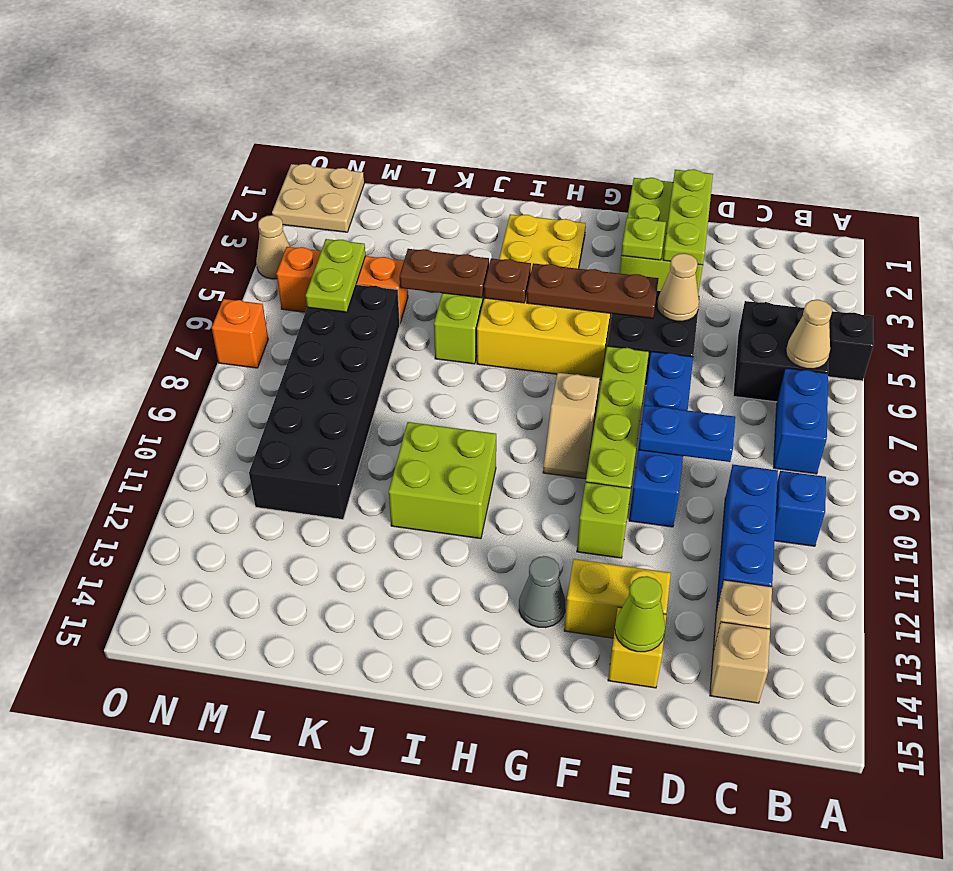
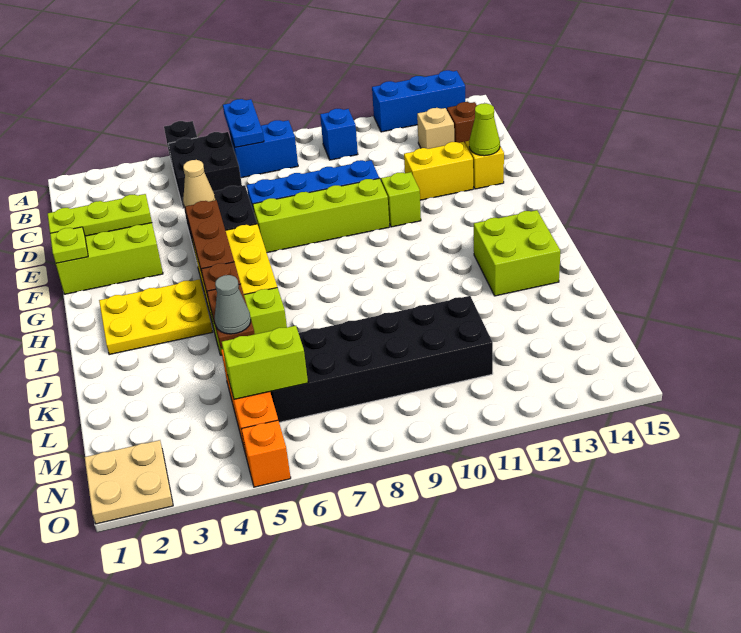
tan 1x1 cone [786,300,832,369] -> none
blue 1x3 brick [716,465,778,611] -> blue 1x3 brick moved to [372,70,465,132]
tan 1x1 brick [710,622,770,703] -> brown 1x1 brick [447,102,477,143]
blue 1x2 plate [638,405,735,462] -> blue 1x2 plate moved to [223,99,264,147]
yellow 1x2 brick [564,559,671,638] -> yellow 1x2 brick turned to [404,142,473,200]
lime 1x1 plate [621,217,666,260] -> lime 1x1 plate moved to [50,227,88,263]
tan 1x2 slope [543,373,600,479] -> none
grey 1x1 cone [519,556,565,628] -> grey 1x1 cone moved to [215,275,251,334]
lime 2x2 brick [389,422,496,539] -> lime 2x2 brick moved to [474,210,560,296]
lime 1x2 plate [306,239,365,312] -> lime 1x2 brick [222,326,308,399]
tan 1x1 cone [256,215,290,279] -> none
orange 1x1 brick [212,299,268,368] -> orange 1x1 brick moved to [241,420,291,487]

